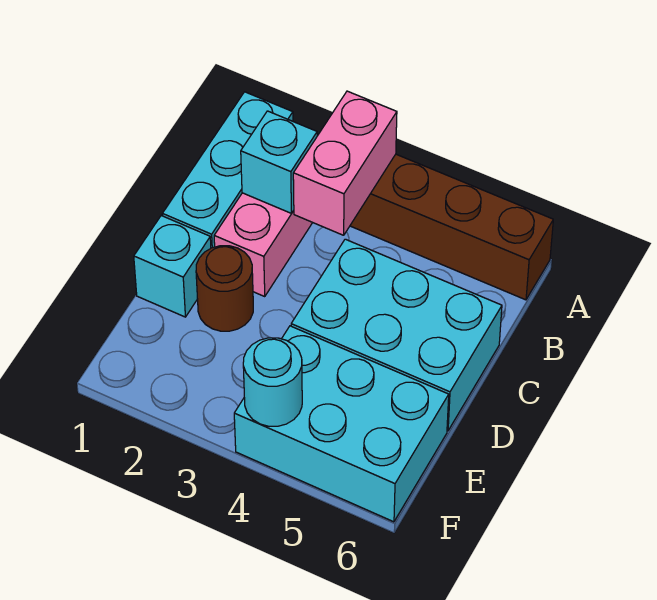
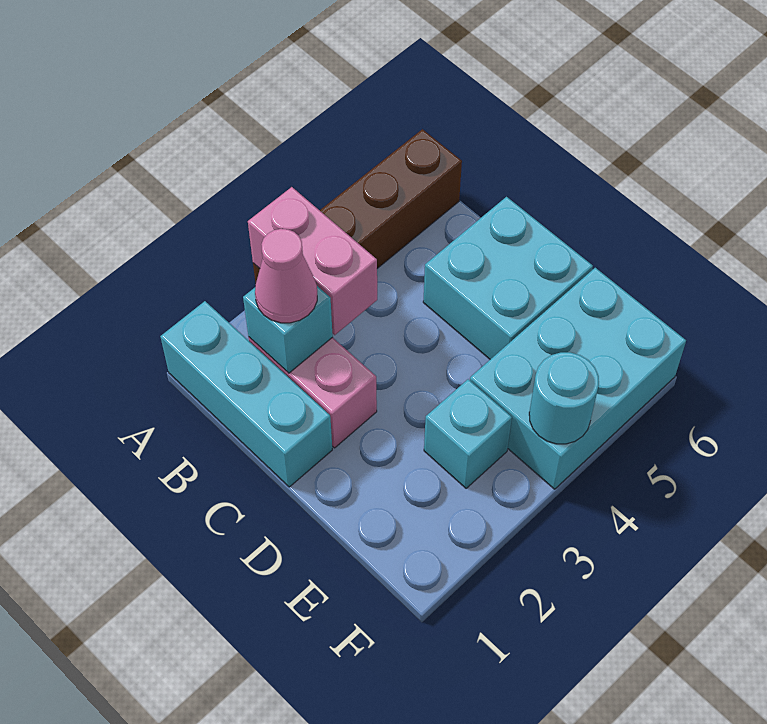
none -> pink 1x1 cone [255,229,317,323]
cyan 2x3 brick [291,239,502,431] -> cyan 2x2 brick [423,197,593,359]
cyan 1x1 brick [134,216,211,317] -> cyan 1x1 brick moved to [424,379,512,488]
brown 1x1 round brick [196,246,253,331] -> none

